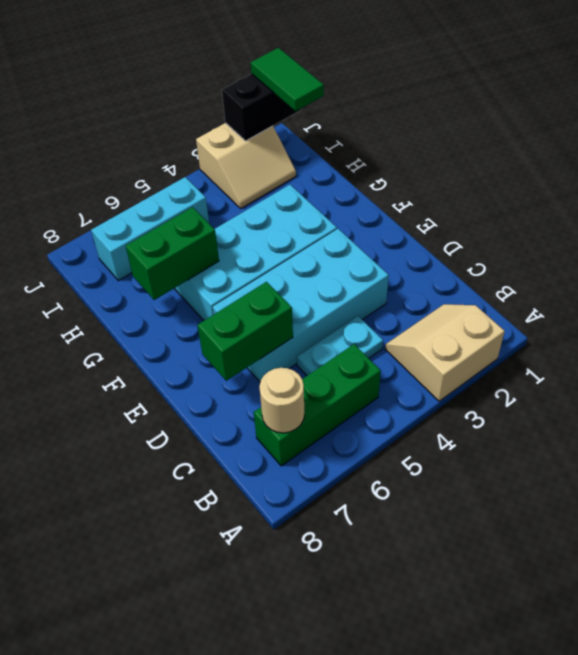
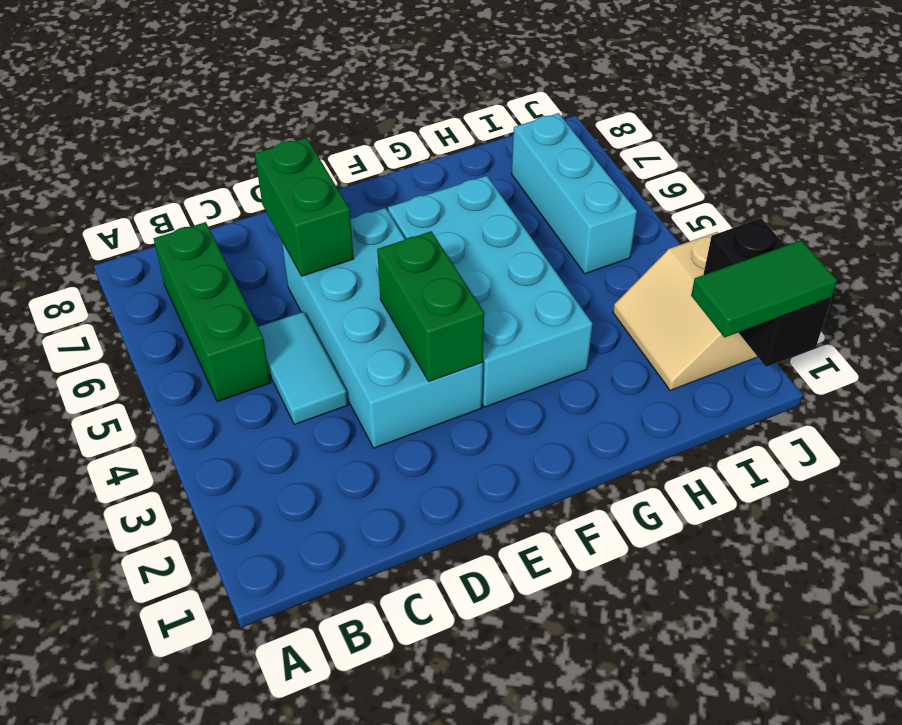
tan 2x2 slope [385,304,505,401] -> none
tan 1x1 round brick [259,368,304,433] -> none
cyan 1x2 plate [297,316,383,375] -> cyan 1x2 tile [258,312,348,425]
green 1x2 brick [126,207,219,300] -> green 1x2 brick moved to [377,231,484,381]

